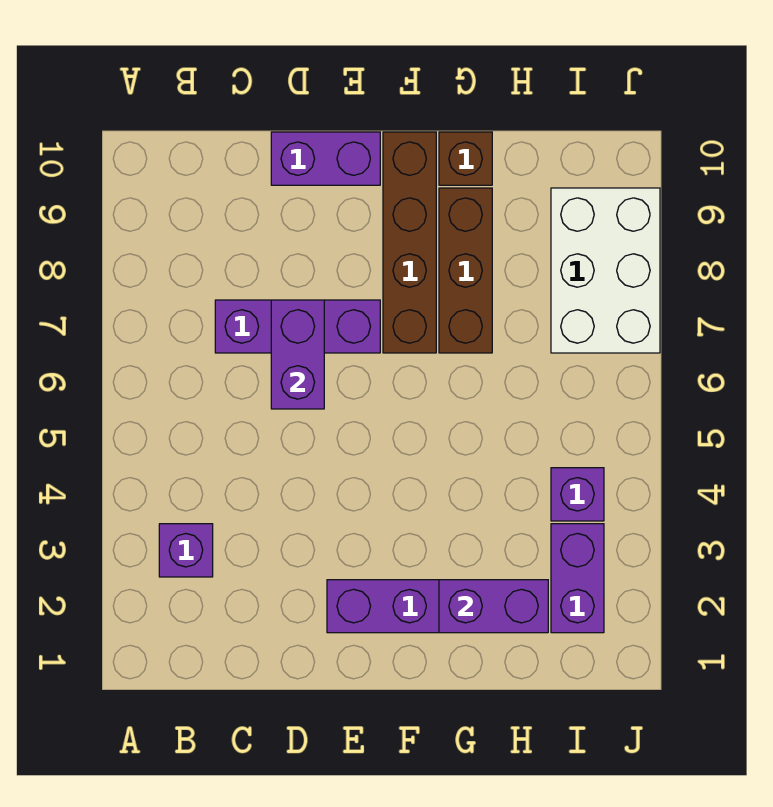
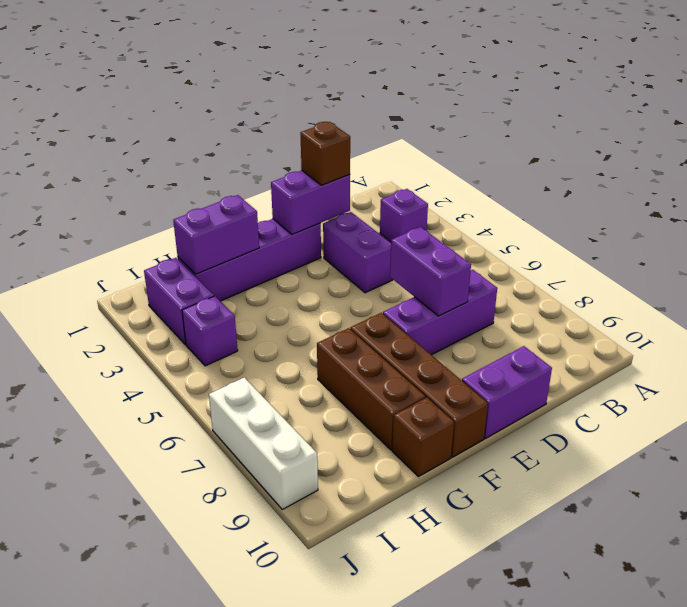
none -> purple 1x2 brick [271,170,350,235]
none -> brown 1x1 brick [300,122,350,185]
none -> purple 1x2 brick [323,212,393,293]
white 2x3 brick [551,188,660,353] -> white 1x3 brick [209,377,318,509]

